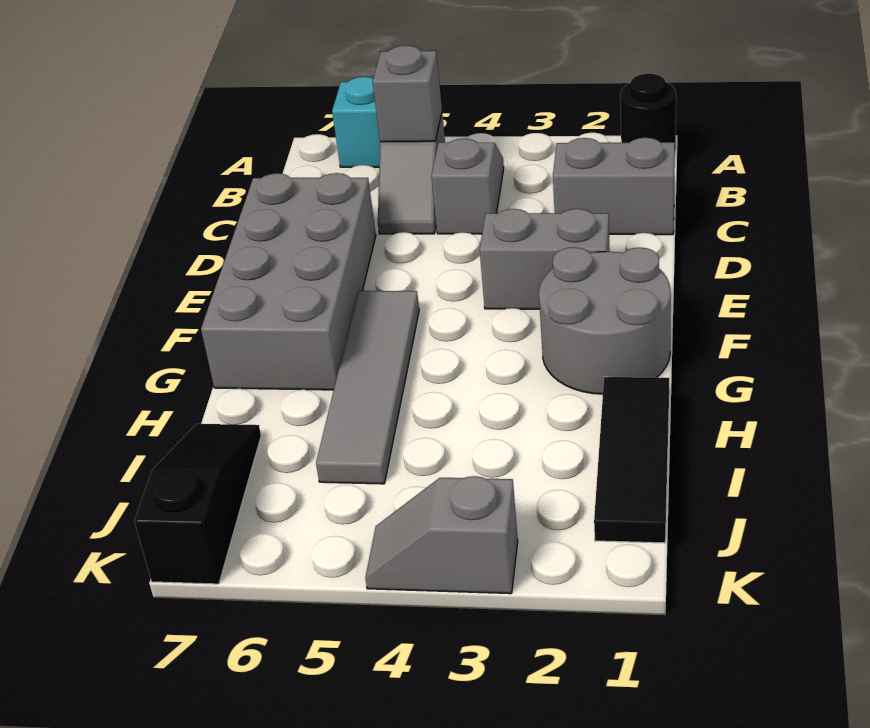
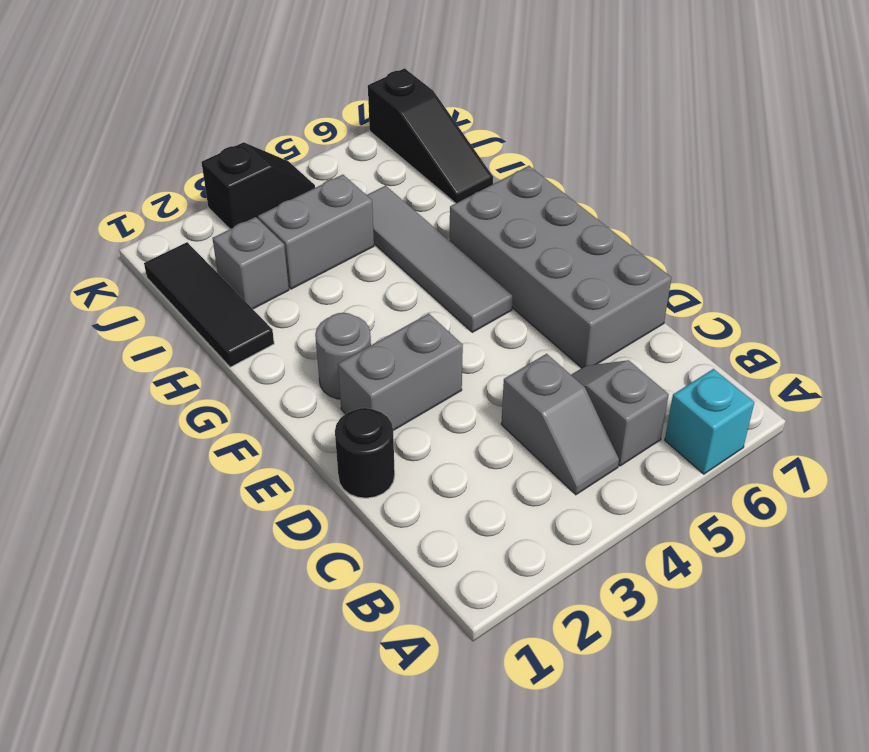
black 1x1 round brick [620,73,676,151] -> black 1x1 round brick moved to [335,408,395,498]
grey 1x1 brick [373,45,442,142] -> grey 1x1 brick moved to [212,217,289,309]
grey 1x2 brick [553,138,675,235] -> grey 1x2 brick moved to [258,175,374,289]
grey 2x2 round brick [539,247,671,394] -> grey 1x1 round brick [315,313,371,399]
grey 1x2 slope [365,476,518,594] -> black 1x2 slope [202,142,315,229]

